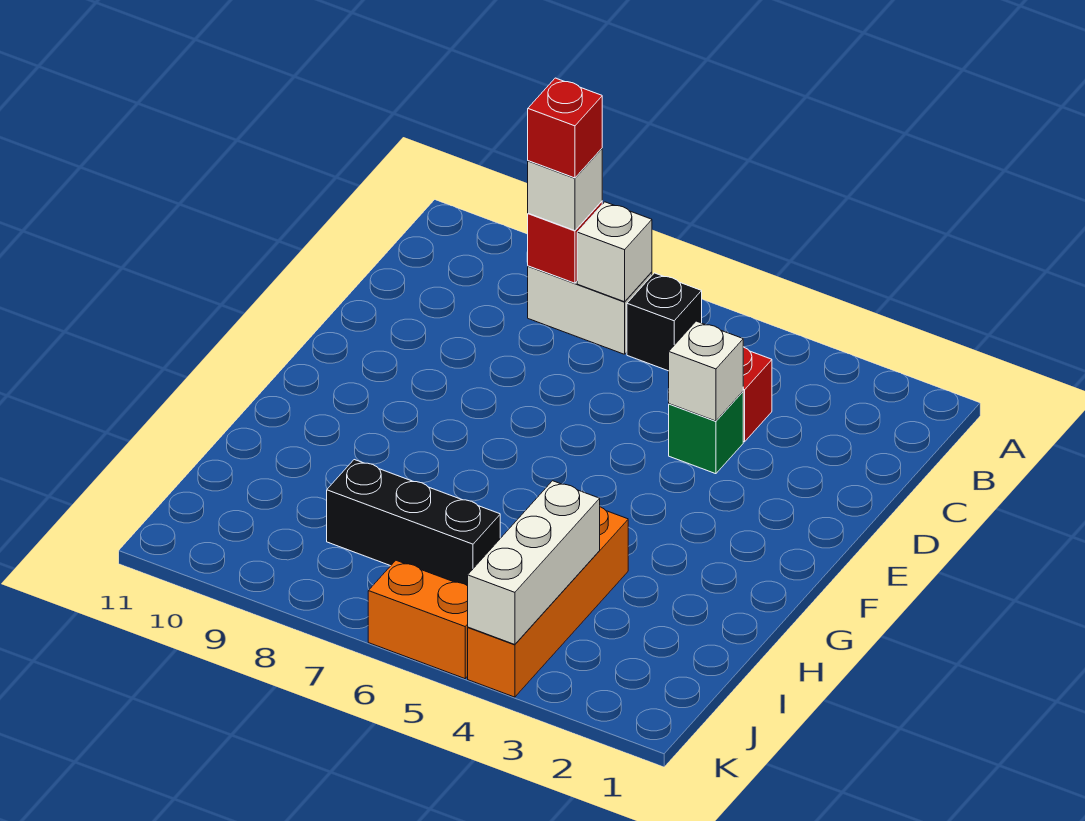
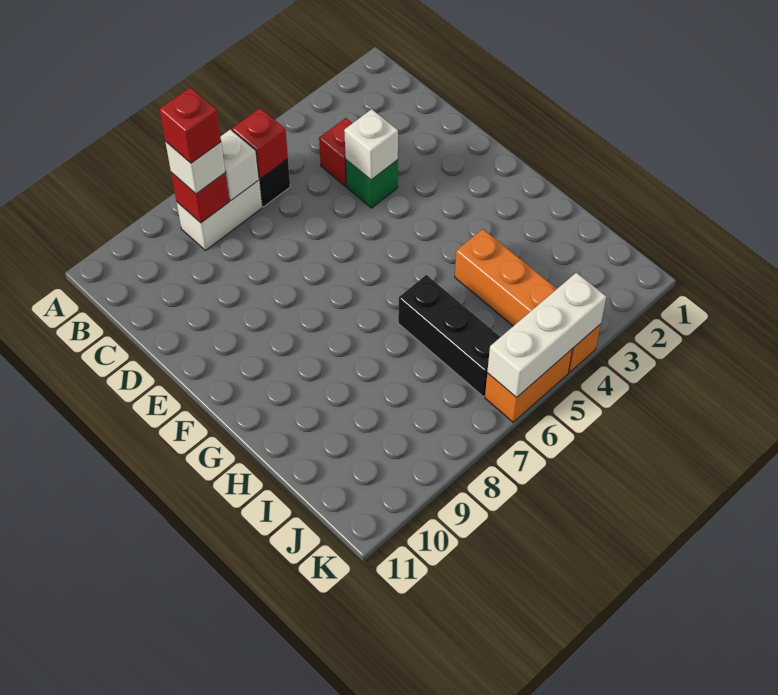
none -> red 1x1 brick [232,108,288,179]
white 1x3 brick [468,481,600,645] -> white 1x3 brick turned to [487,273,606,398]
black 1x3 brick [327,460,500,586] -> black 1x3 brick turned to [398,275,500,396]

